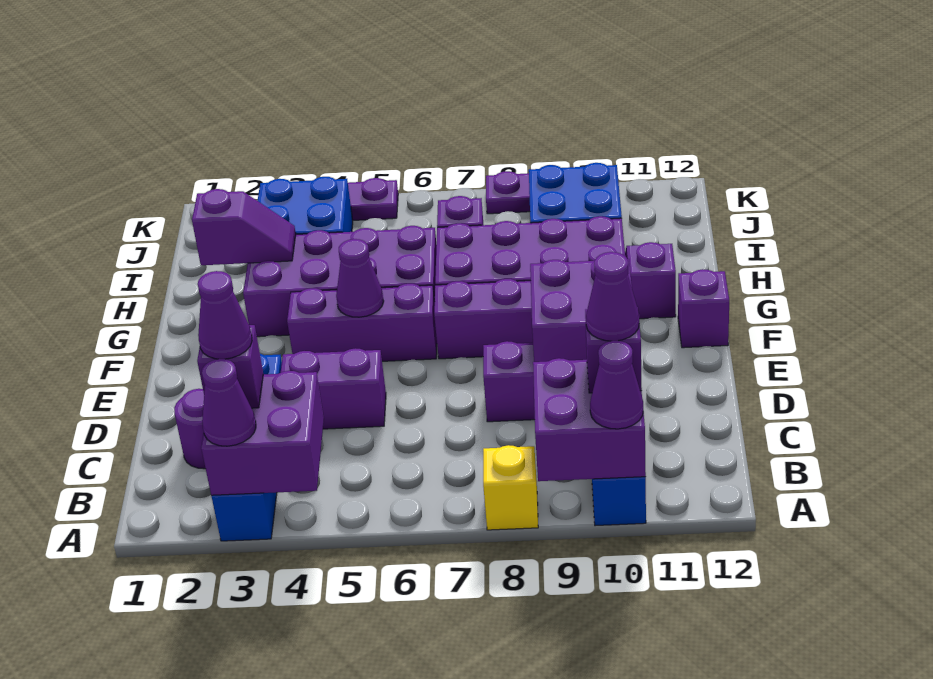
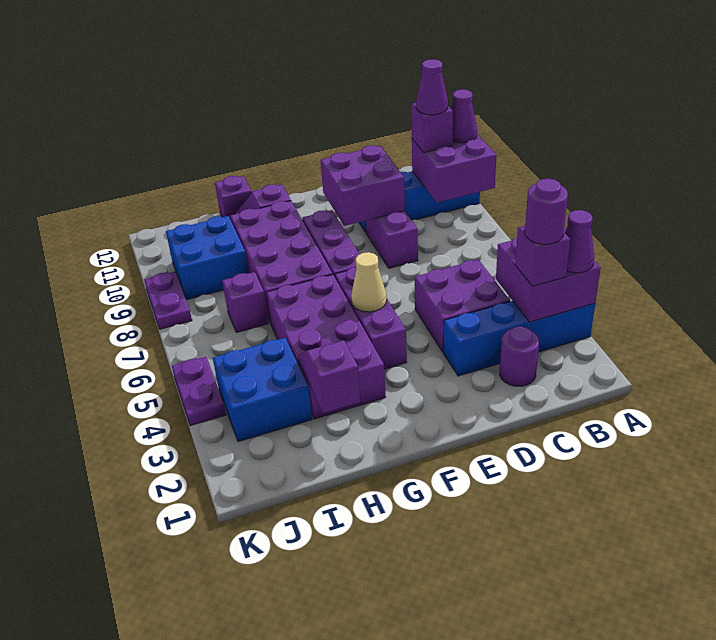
yellow 1x1 brick [483,445,538,530] -> none
purple 1x1 cone [198,271,252,359] -> purple 1x1 round brick [525,179,568,244]
purple 1x2 brick [281,348,386,429] -> purple 2x2 brick [414,259,510,352]
purple 1x1 cone [336,239,384,317] -> tan 1x1 cone [351,252,387,312]
purple 1x1 brick [678,269,729,348] -> purple 1x1 brick moved to [215,176,251,219]

